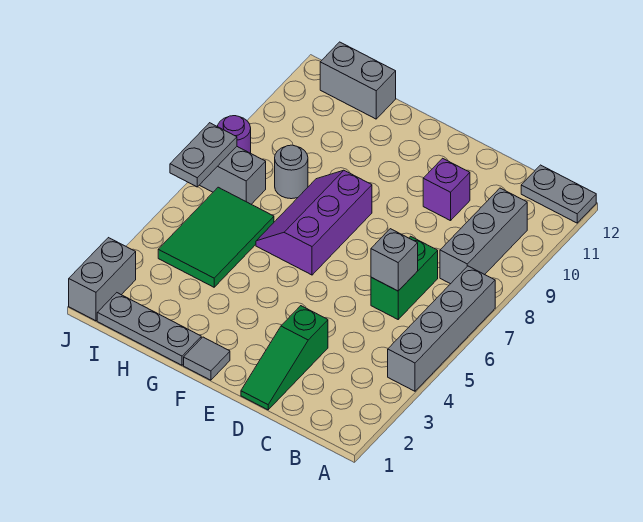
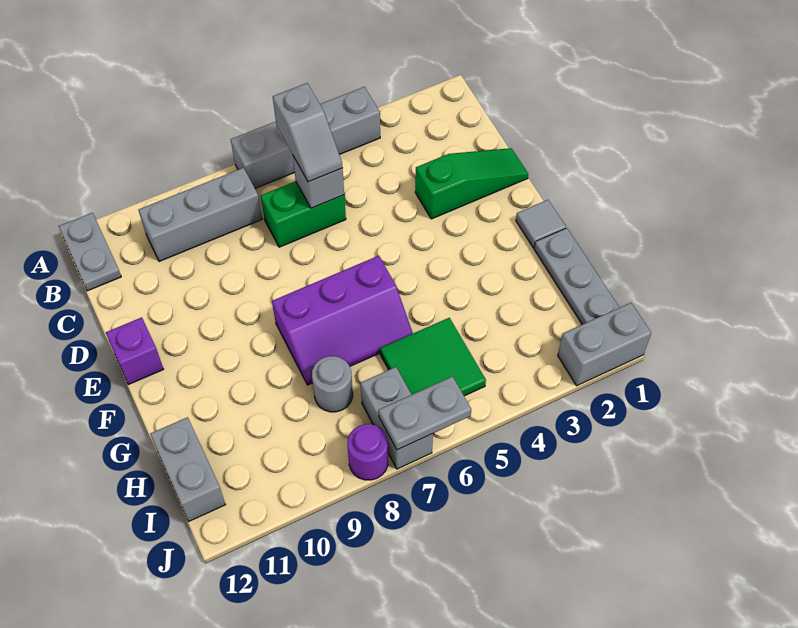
none -> grey 1x2 slope [273,83,343,182]
purple 1x1 brick [423,158,470,221] -> purple 1x1 brick moved to [106,317,164,385]
green 2x3 tile [158,187,274,287] -> green 2x2 tile [380,318,486,396]

